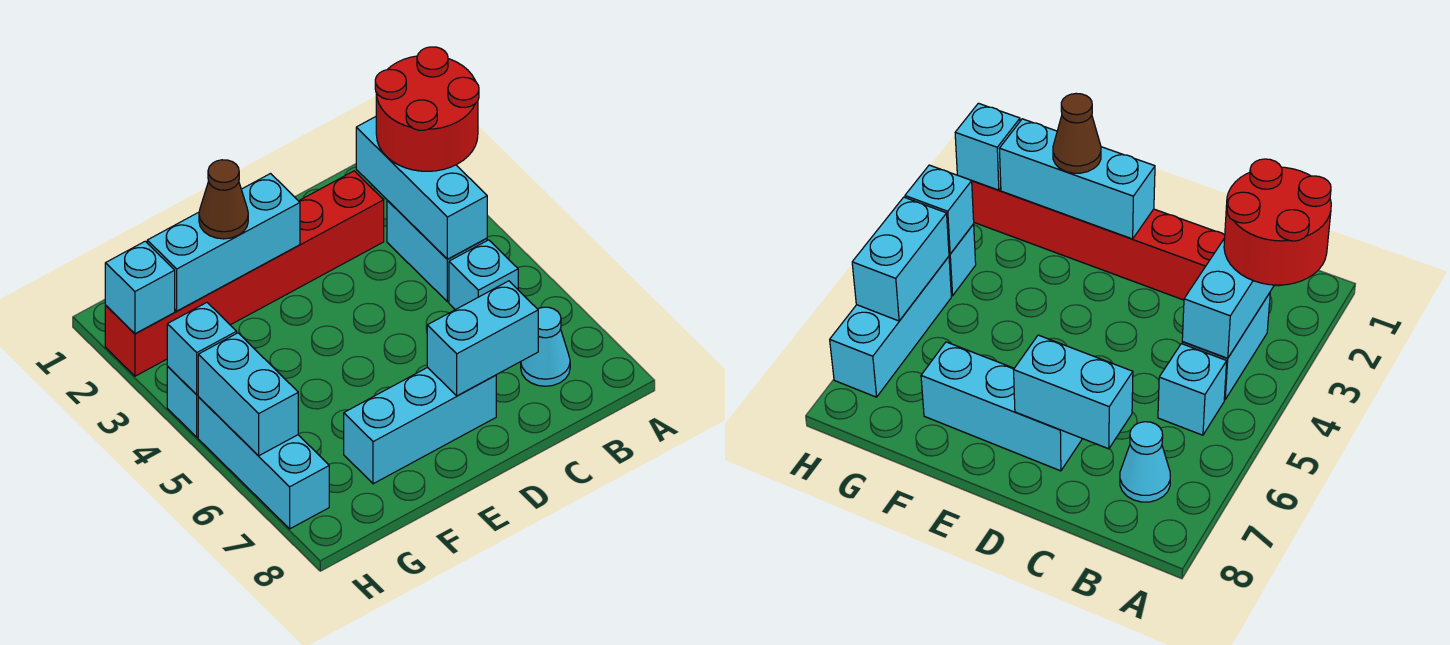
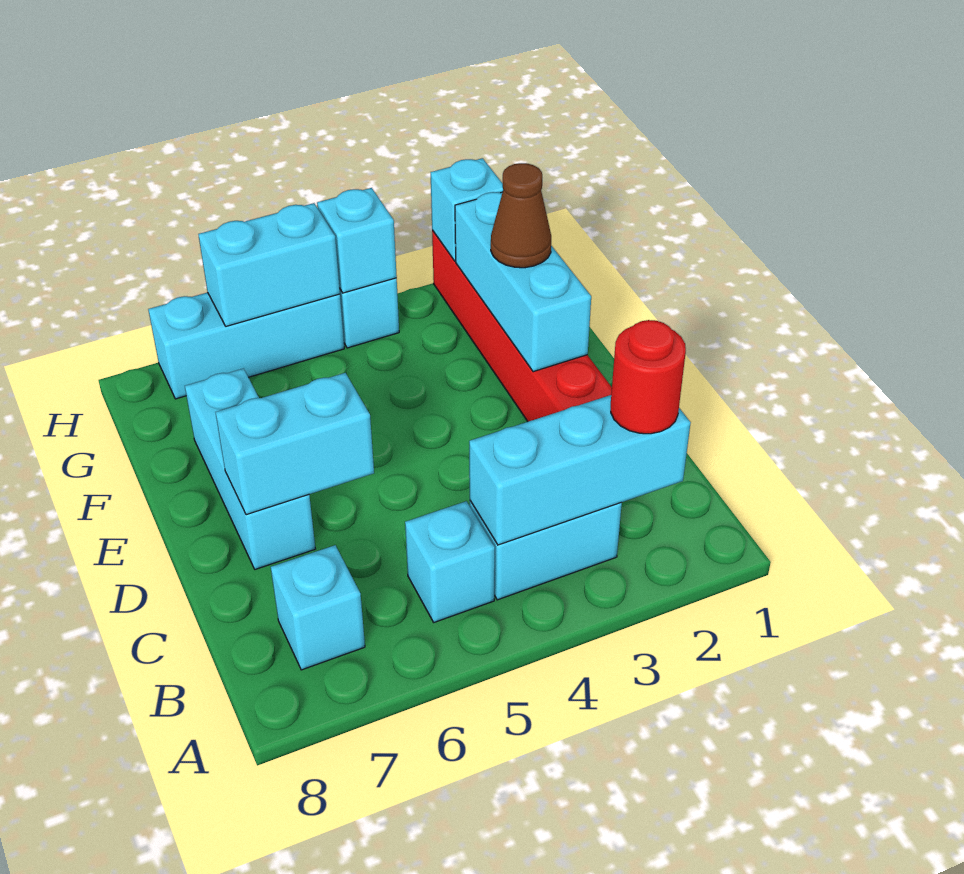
red 2x2 round brick [375,47,479,171] -> red 1x1 round brick [611,320,686,434]
cyan 1x1 cone [521,307,570,386] -> cyan 1x1 brick [271,545,365,670]
cyan 1x2 brick [427,281,538,396] -> cyan 1x2 brick turned to [215,373,374,515]

